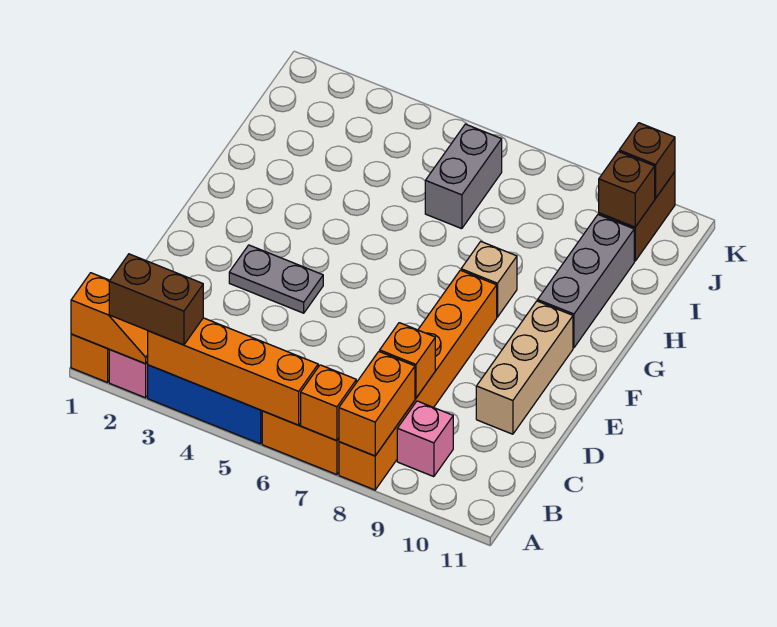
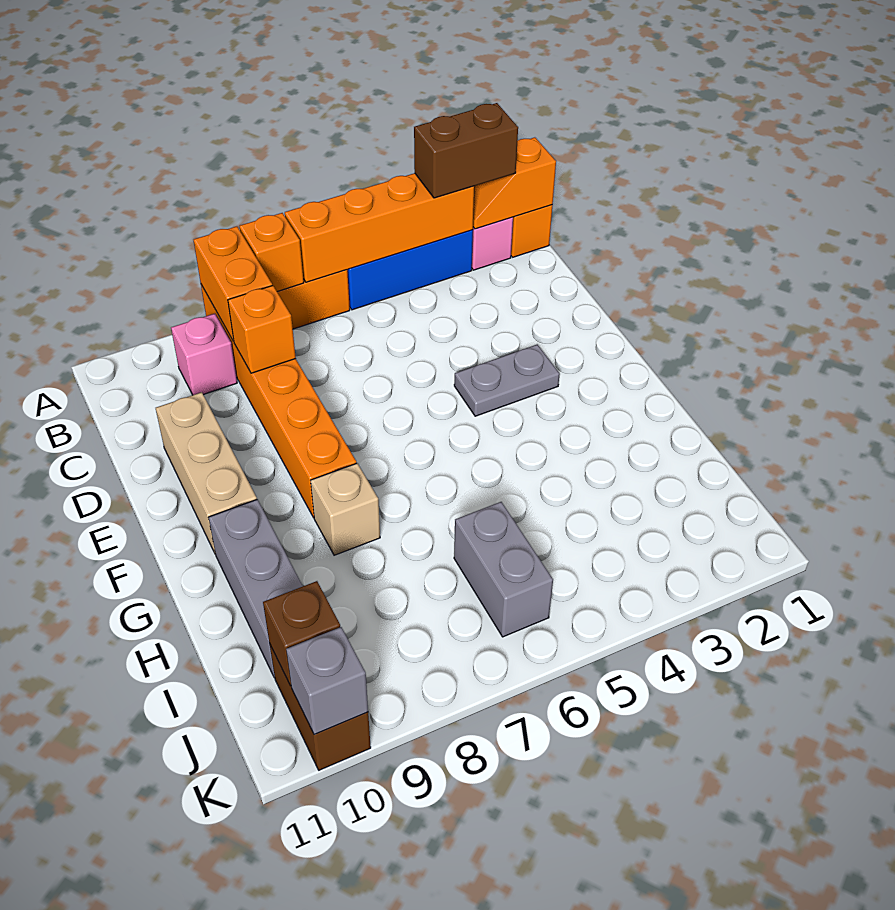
brown 1x1 brick [619,123,675,198] -> grey 1x1 brick [286,627,368,734]

